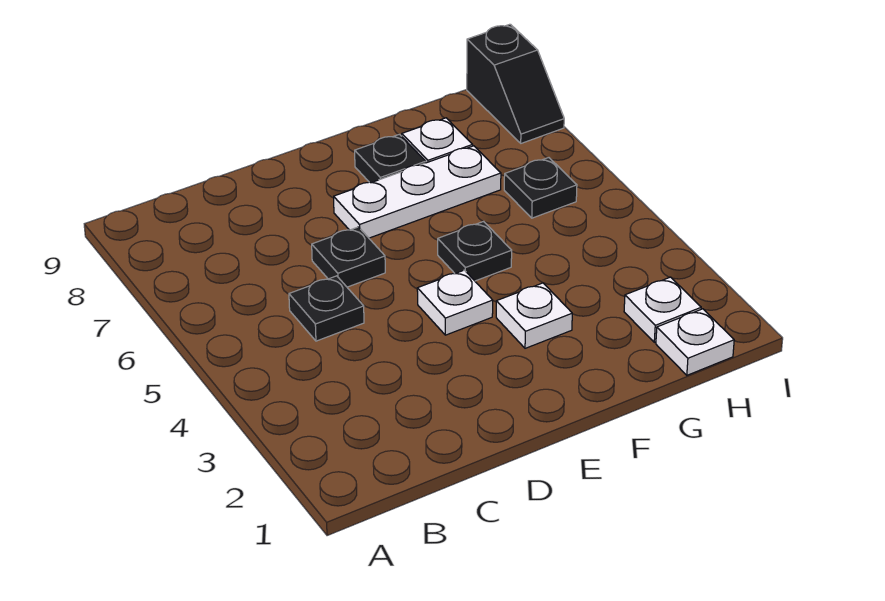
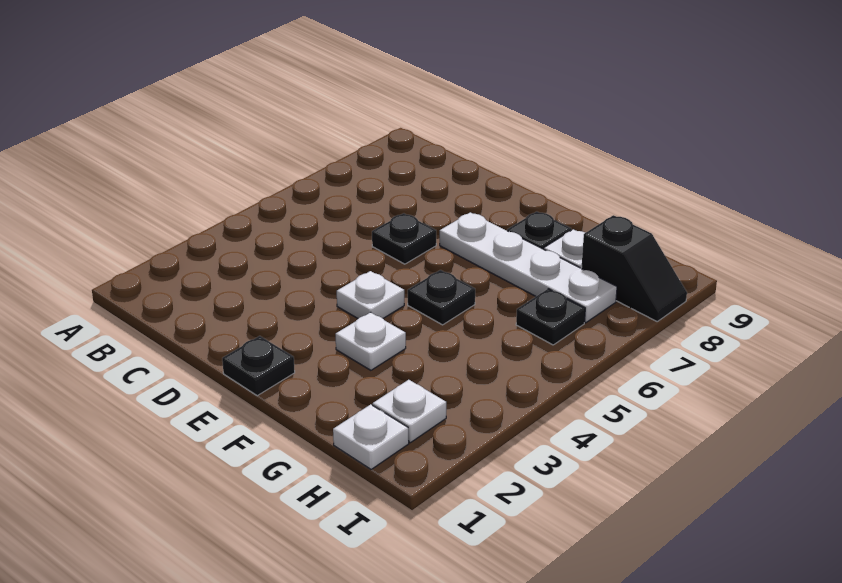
black 1x1 plate [289,276,364,341] -> black 1x1 plate moved to [222,336,295,396]
white 1x3 plate [334,146,501,238] -> white 1x4 plate [440,212,617,323]
black 1x2 slope [467,24,564,143] -> black 1x2 slope turned to [581,215,687,321]

